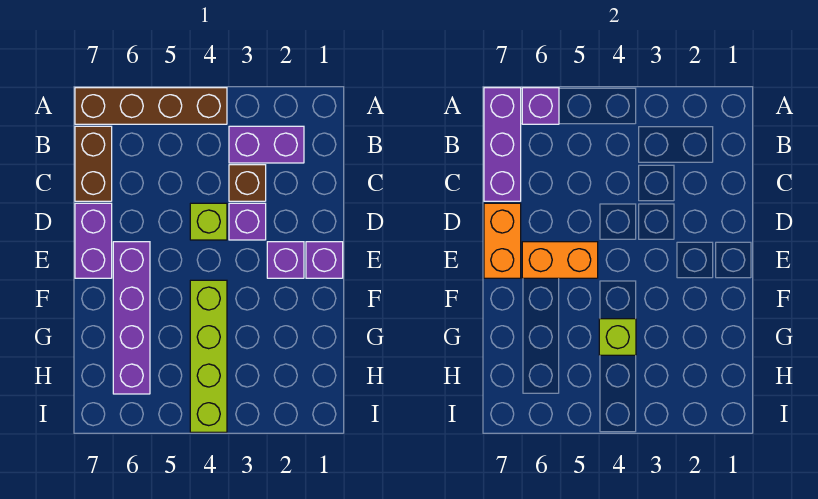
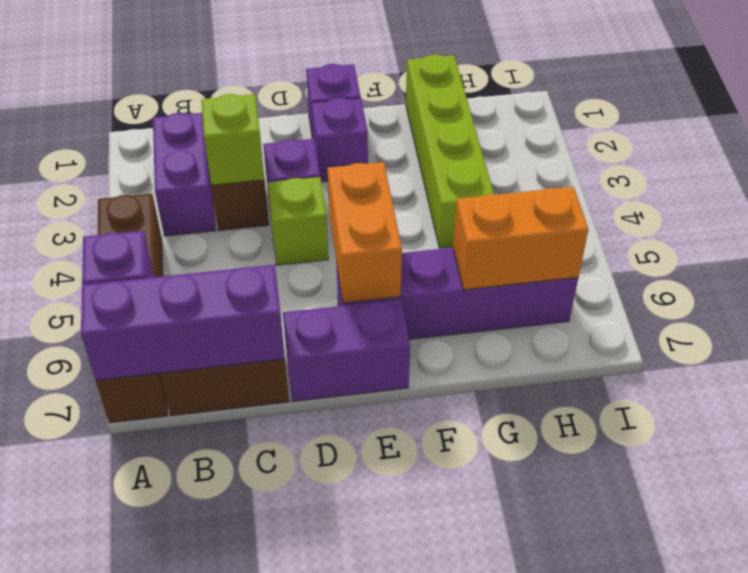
orange 1x2 brick [484,203,521,278] -> orange 1x2 brick moved to [453,187,588,290]
lime 1x4 brick [190,280,227,432] -> lime 1x4 brick turned to [406,55,494,248]
lime 1x1 brick [599,319,636,355] -> lime 1x1 brick moved to [201,94,265,185]

